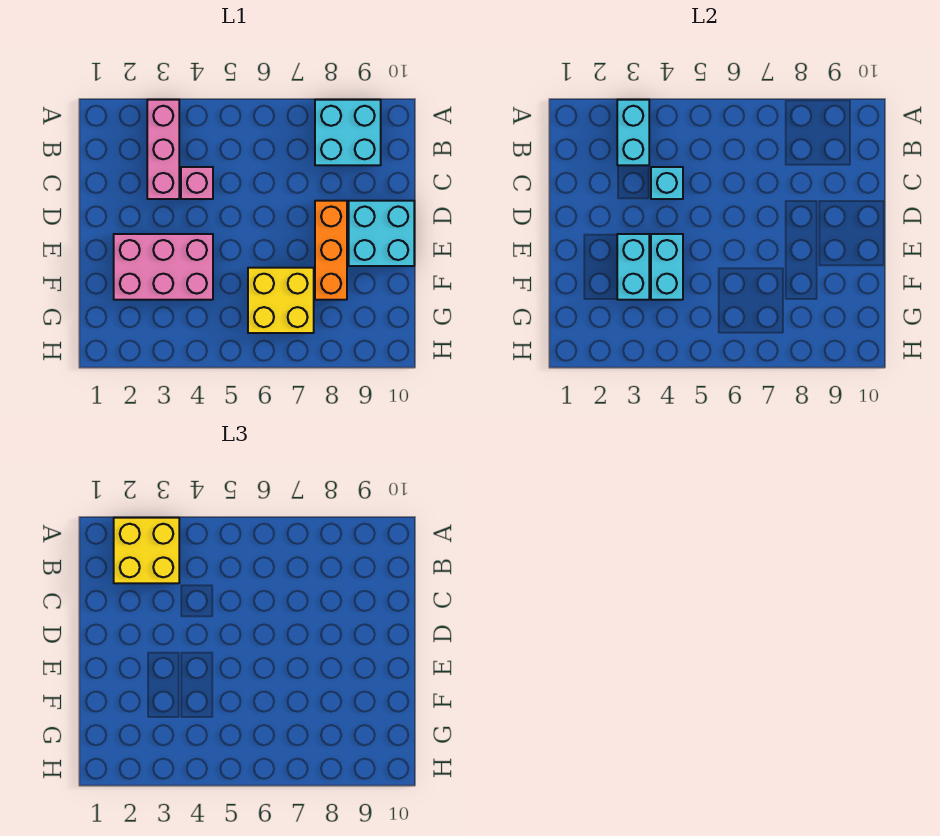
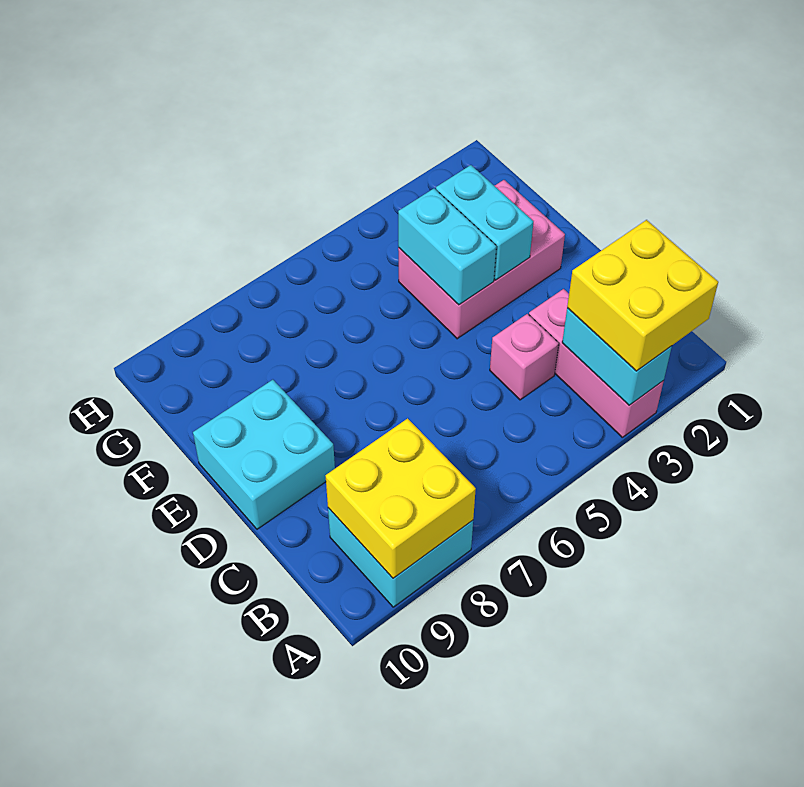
cyan 1x1 brick [651,167,683,199] -> none
orange 1x3 brick [315,201,347,300] -> none
yellow 2x2 brick [248,268,314,333] -> yellow 2x2 brick moved to [326,418,476,578]

